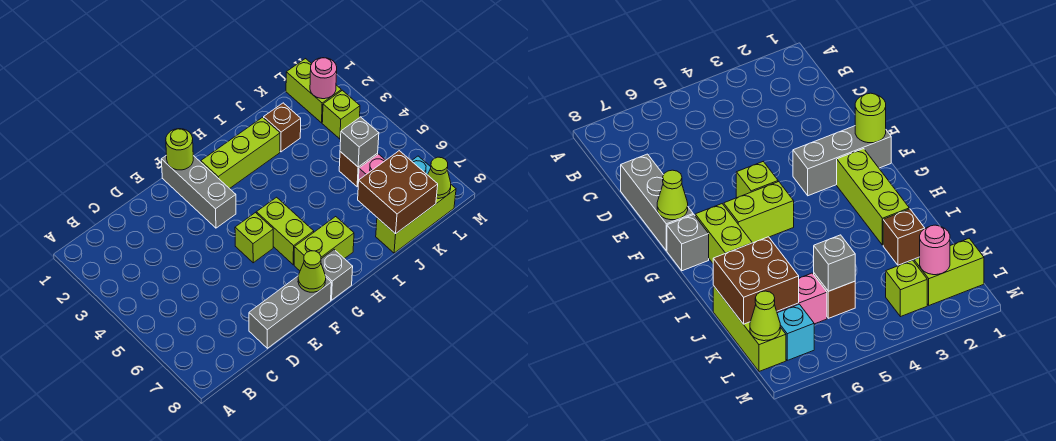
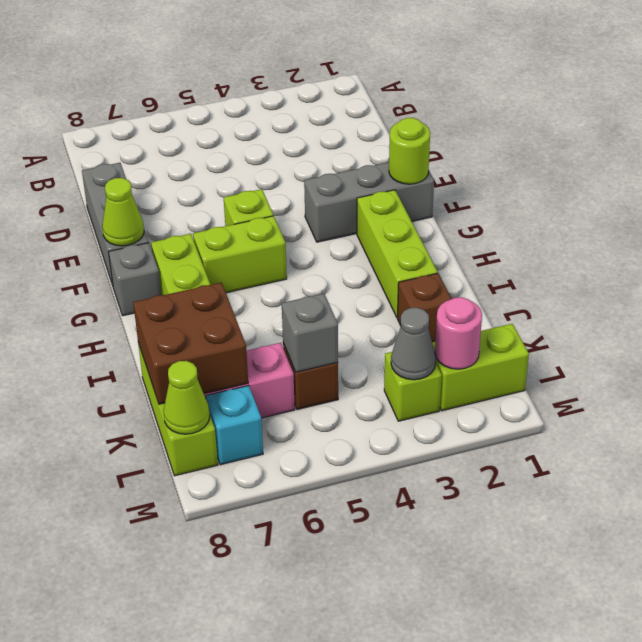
none -> grey 1x1 cone [391,308,436,380]

